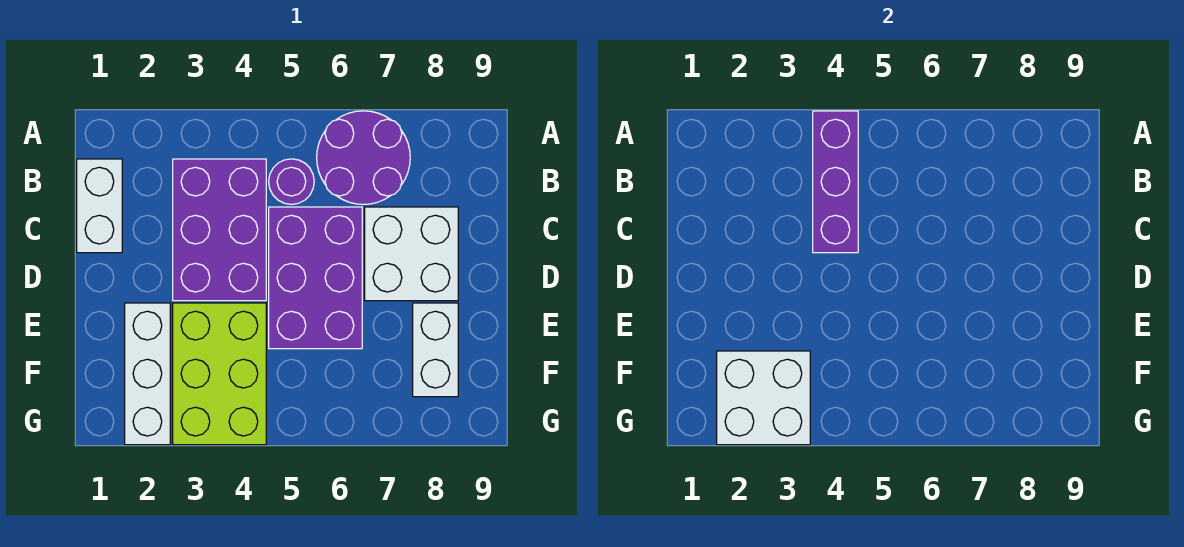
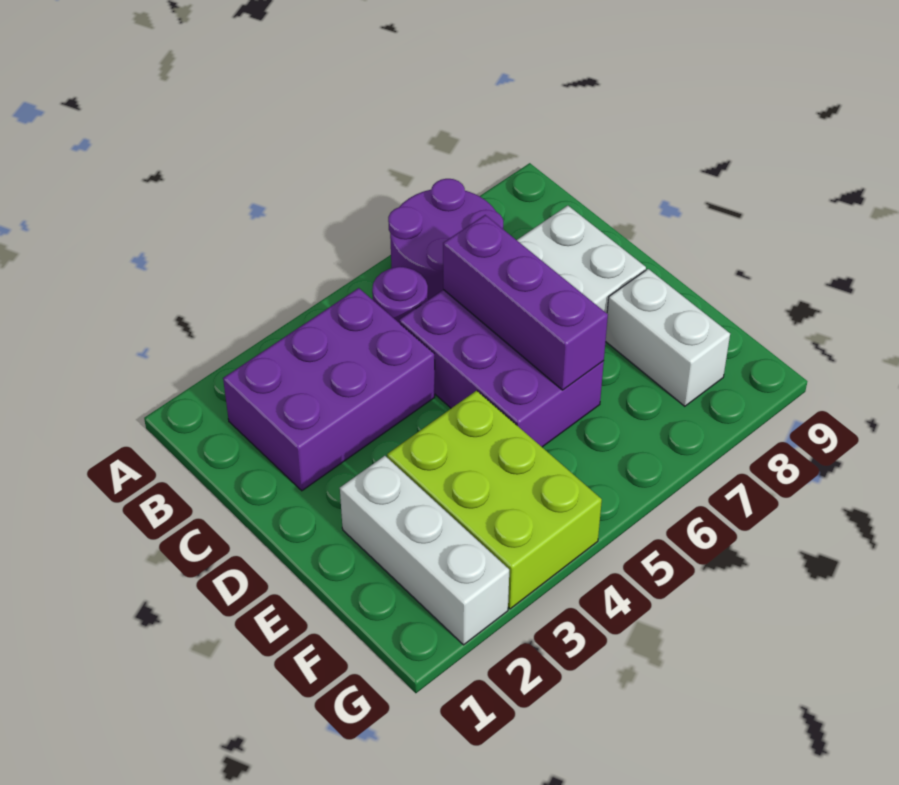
purple 1x3 brick [813,111,858,253] -> purple 1x3 brick moved to [443,215,608,390]
white 1x2 brick [77,159,122,253] -> none
purple 2x3 brick [173,159,266,301] -> purple 2x3 brick turned to [223,288,435,491]
white 2x2 brick [717,351,810,445] -> none

